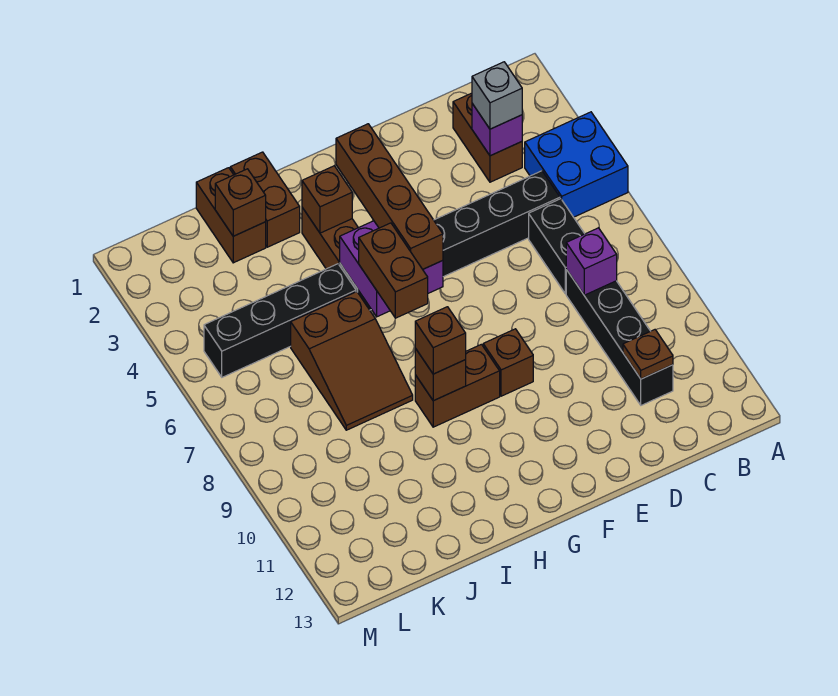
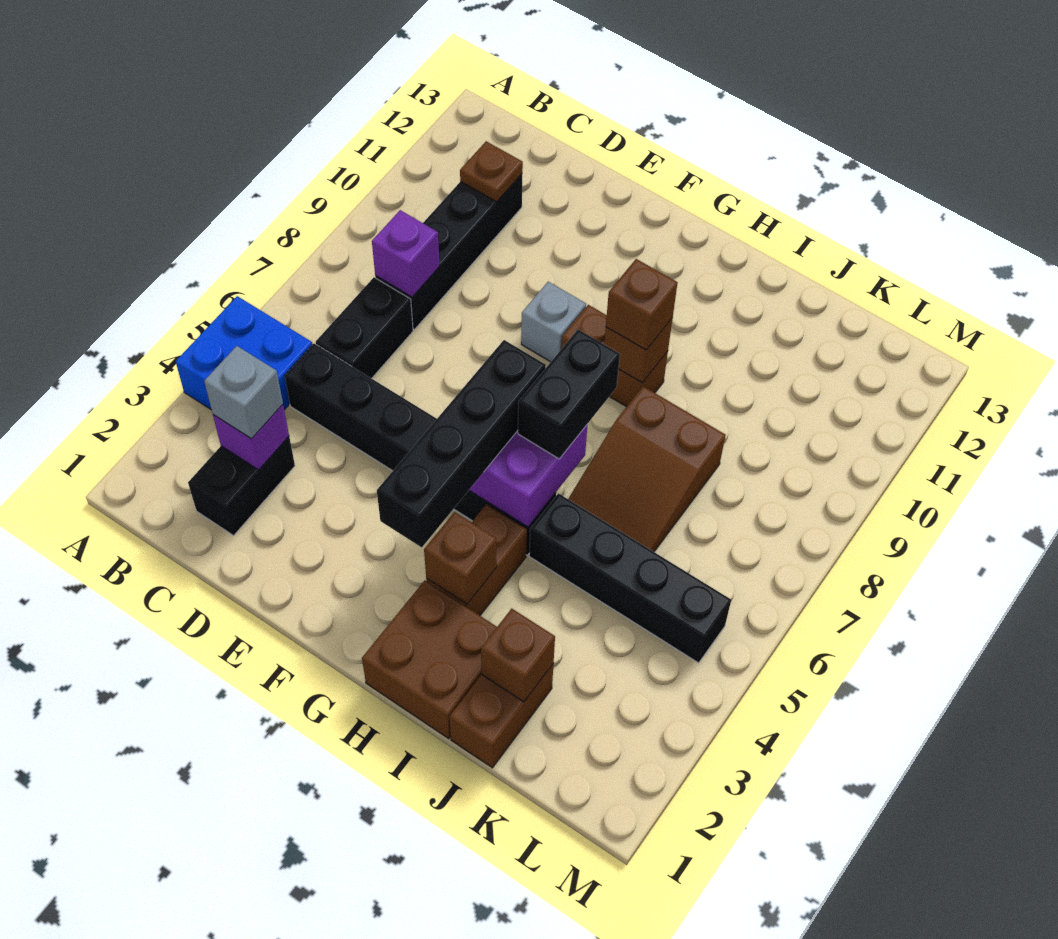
brown 1x2 brick [453,93,522,182] -> black 1x2 brick [188,437,295,536]
brown 1x1 brick [483,329,533,396] -> grey 1x1 brick [521,282,586,362]
brown 1x4 brick [336,124,443,269] -> black 1x4 brick [377,340,546,547]
brown 1x2 brick [359,223,428,318] -> black 1x2 brick [518,330,620,459]
brown 1x2 brick [230,152,300,247] -> brown 2x2 brick [362,580,497,739]
brown 2x3 slope [291,292,413,430] -> brown 2x3 slope turned to [568,386,725,552]

